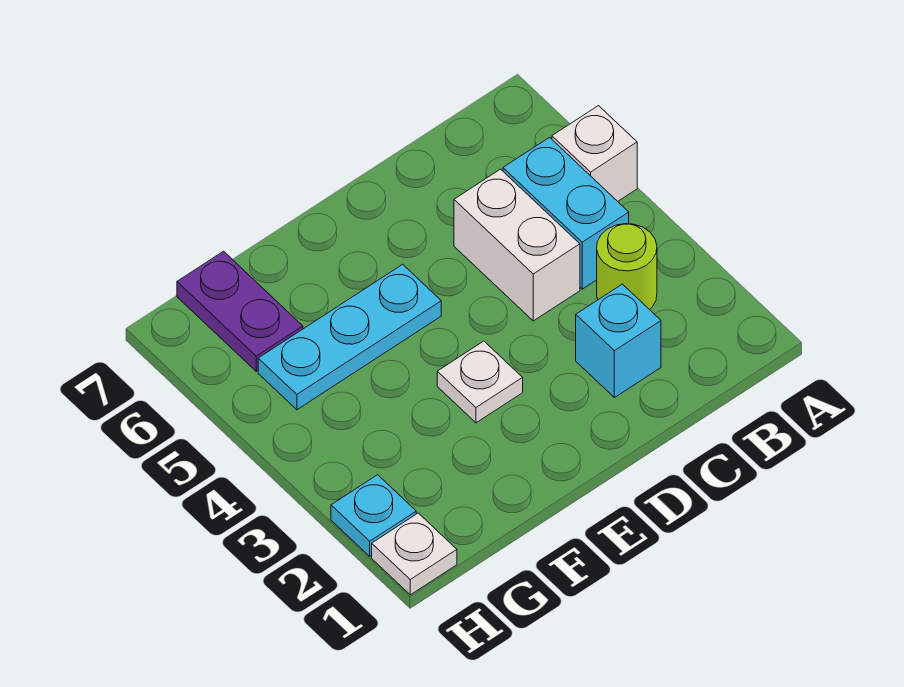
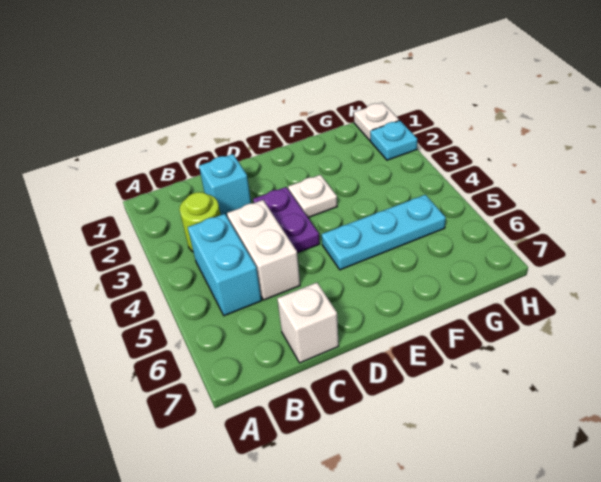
white 1x1 brick [552,106,637,201] -> white 1x1 brick moved to [277,283,339,363]
purple 1x2 plate [177,251,303,371] -> purple 1x2 plate moved to [253,187,320,253]

